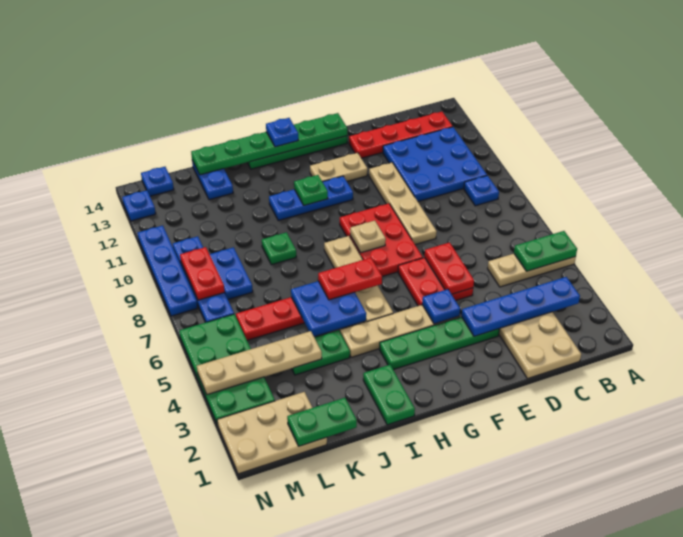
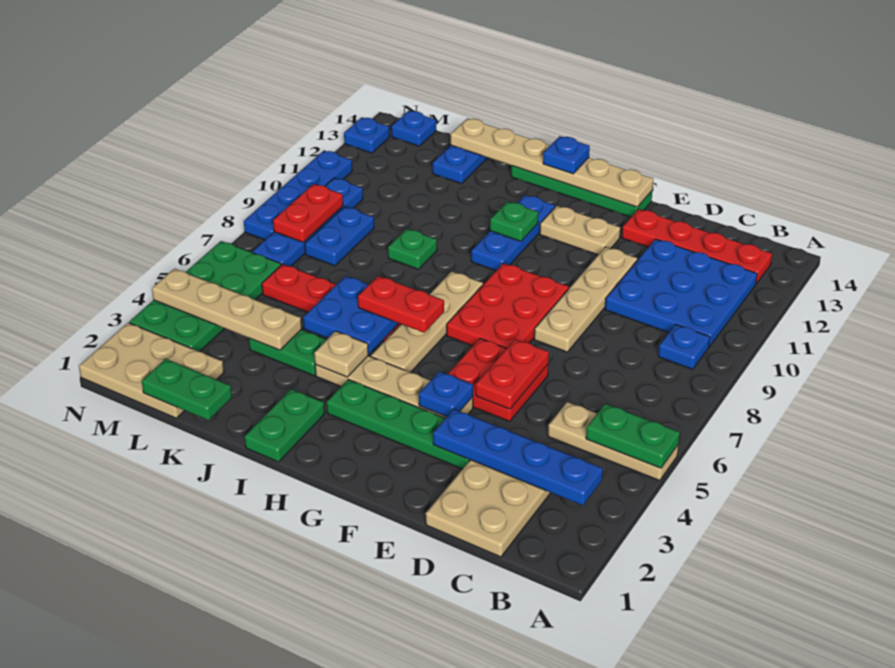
green 1x6 plate [191,113,347,175] -> tan 1x6 plate [451,118,653,207]
tan 1x1 plate [350,221,386,253] -> tan 1x1 plate moved to [314,331,368,377]
blue 1x3 plate [269,176,353,221] -> blue 1x3 plate turned to [471,195,555,271]

